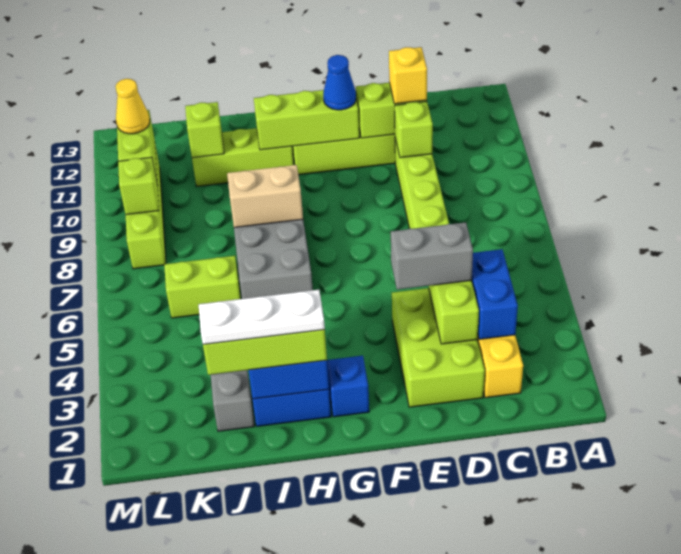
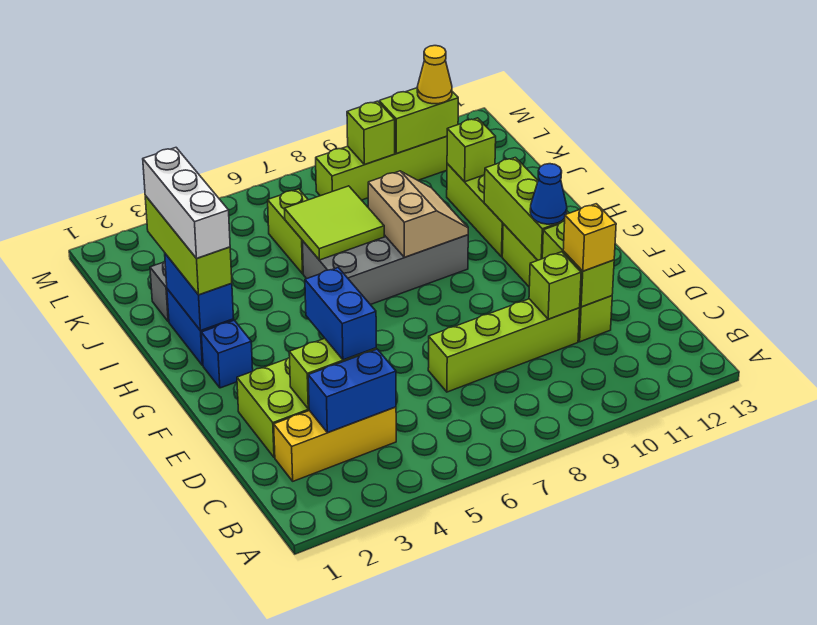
grey 1x2 brick [391,222,473,290] -> blue 1x2 brick [305,268,376,360]
white 1x3 plate [199,290,325,344] -> white 1x3 brick [143,148,230,258]
none -> lime 2x2 tile [285,186,384,260]

